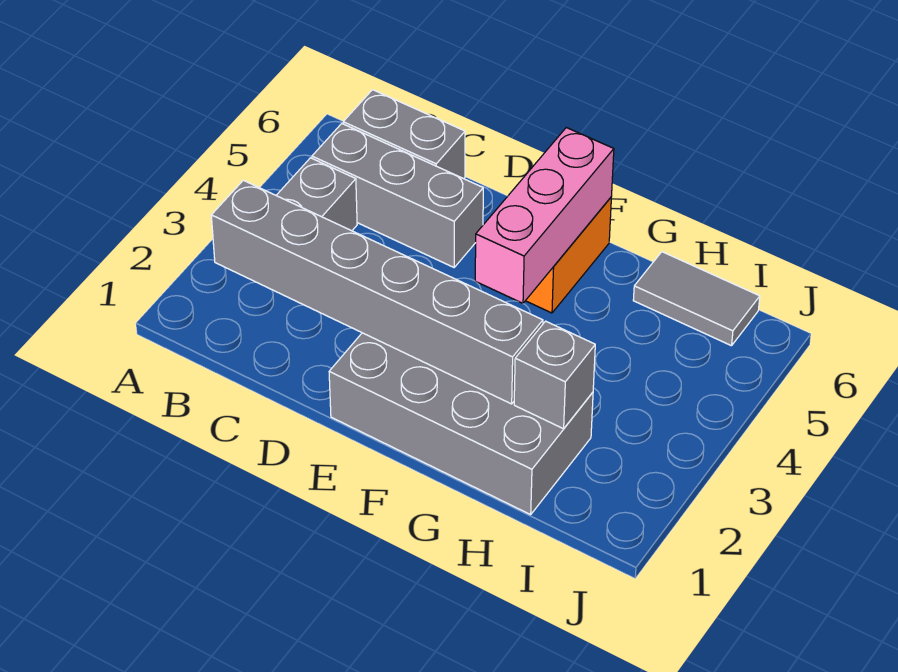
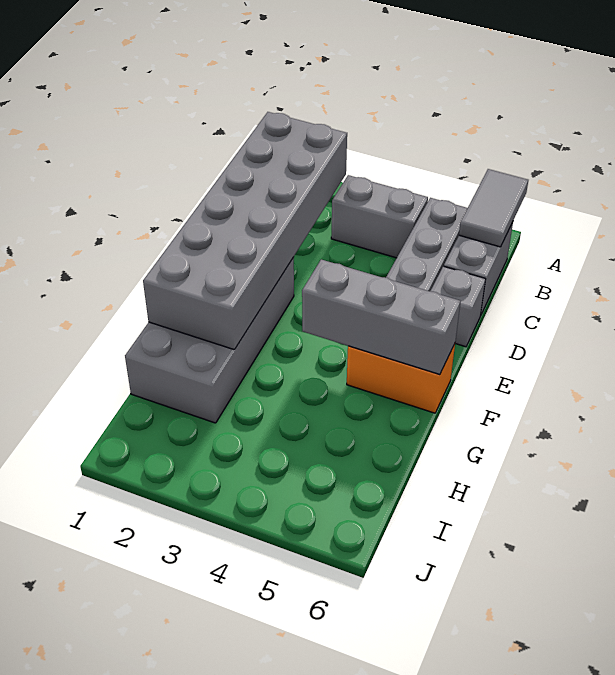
grey 1x6 brick [211,180,543,404] -> grey 2x6 brick [143,112,347,350]
pink 1x3 brick [475,128,614,303] -> grey 1x3 brick [302,259,460,375]
grey 1x1 brick [514,321,595,429] -> grey 1x1 brick moved to [431,266,486,347]
grey 1x2 tile [633,252,760,346] -> grey 1x2 tile moved to [459,169,528,247]

